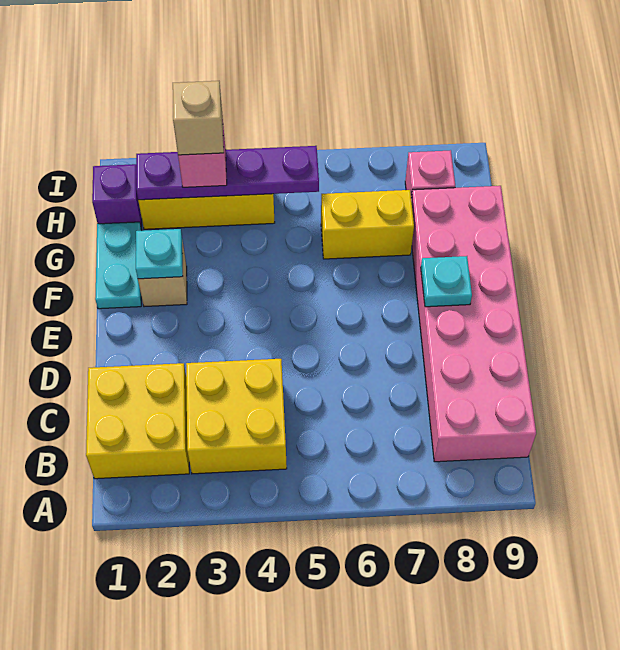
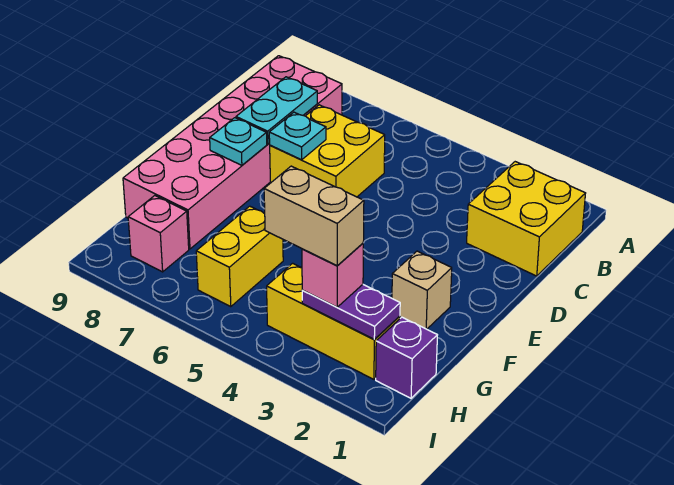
yellow 2x2 brick [186,359,287,474] -> yellow 2x2 brick moved to [270,105,385,197]
cyan 1x2 plate [95,222,142,309] -> cyan 1x2 plate moved to [236,77,317,144]
cyan 1x1 plate [136,229,183,279] -> cyan 1x1 plate moved to [269,112,326,160]
yellow 1x2 brick [321,190,414,259] -> yellow 1x2 brick turned to [196,206,283,307]
purple 1x4 plate [136,146,319,200] -> purple 1x2 plate [302,285,400,339]
tan 1x1 brick [173,81,224,155] -> tan 1x2 brick [264,166,364,266]

